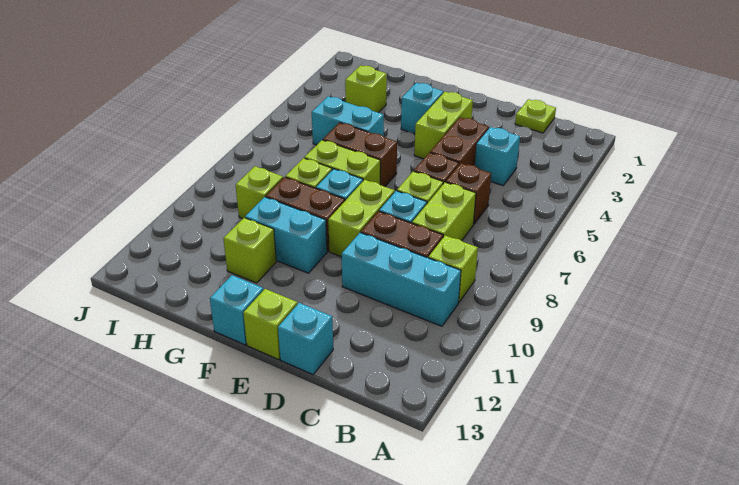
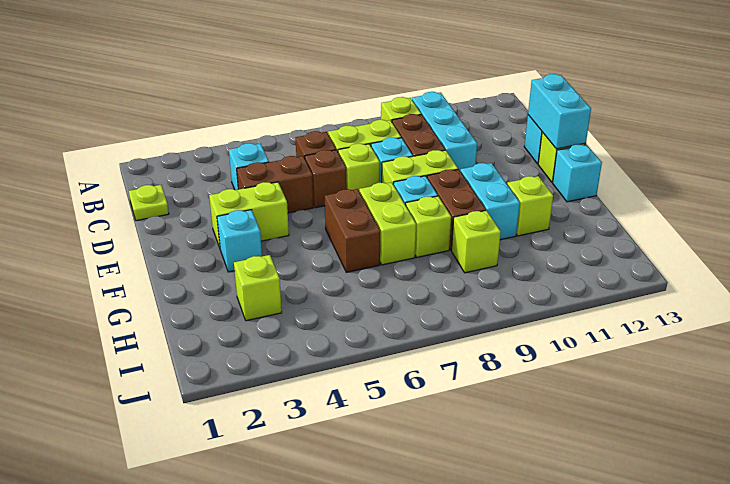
cyan 1x2 brick [312,97,384,145] -> cyan 1x2 brick moved to [528,74,591,149]

